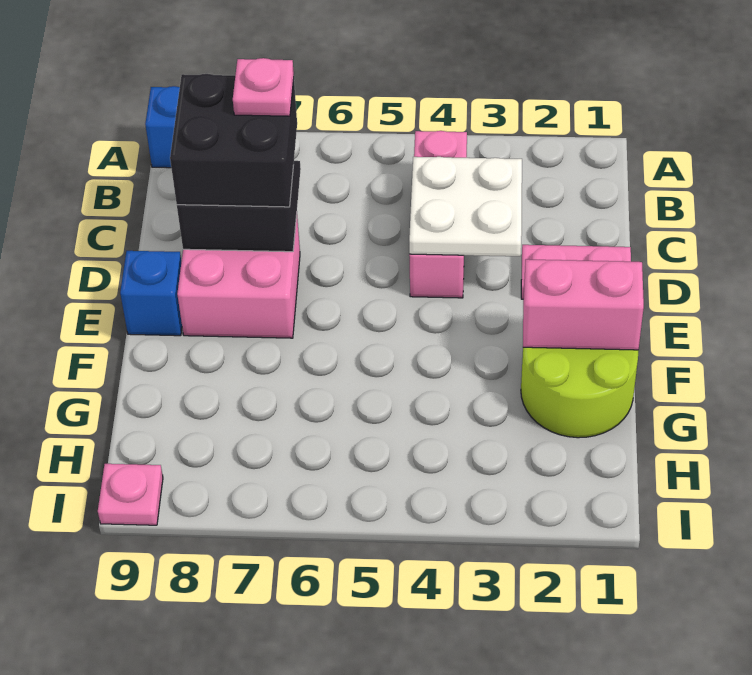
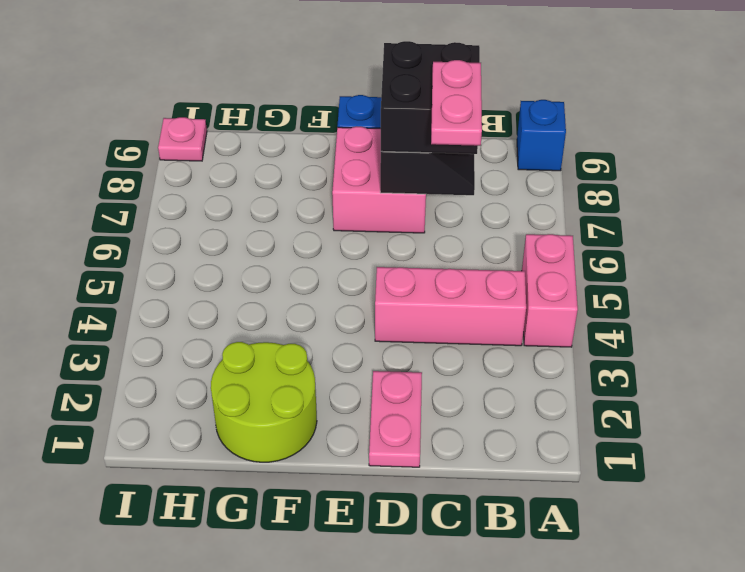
white 2x2 plate [409,157,522,256] -> none
pink 1x1 plate [233,58,294,116] -> pink 1x2 plate [431,60,482,146]
pink 1x2 brick [523,259,644,350] -> pink 1x2 brick moved to [522,234,578,347]

